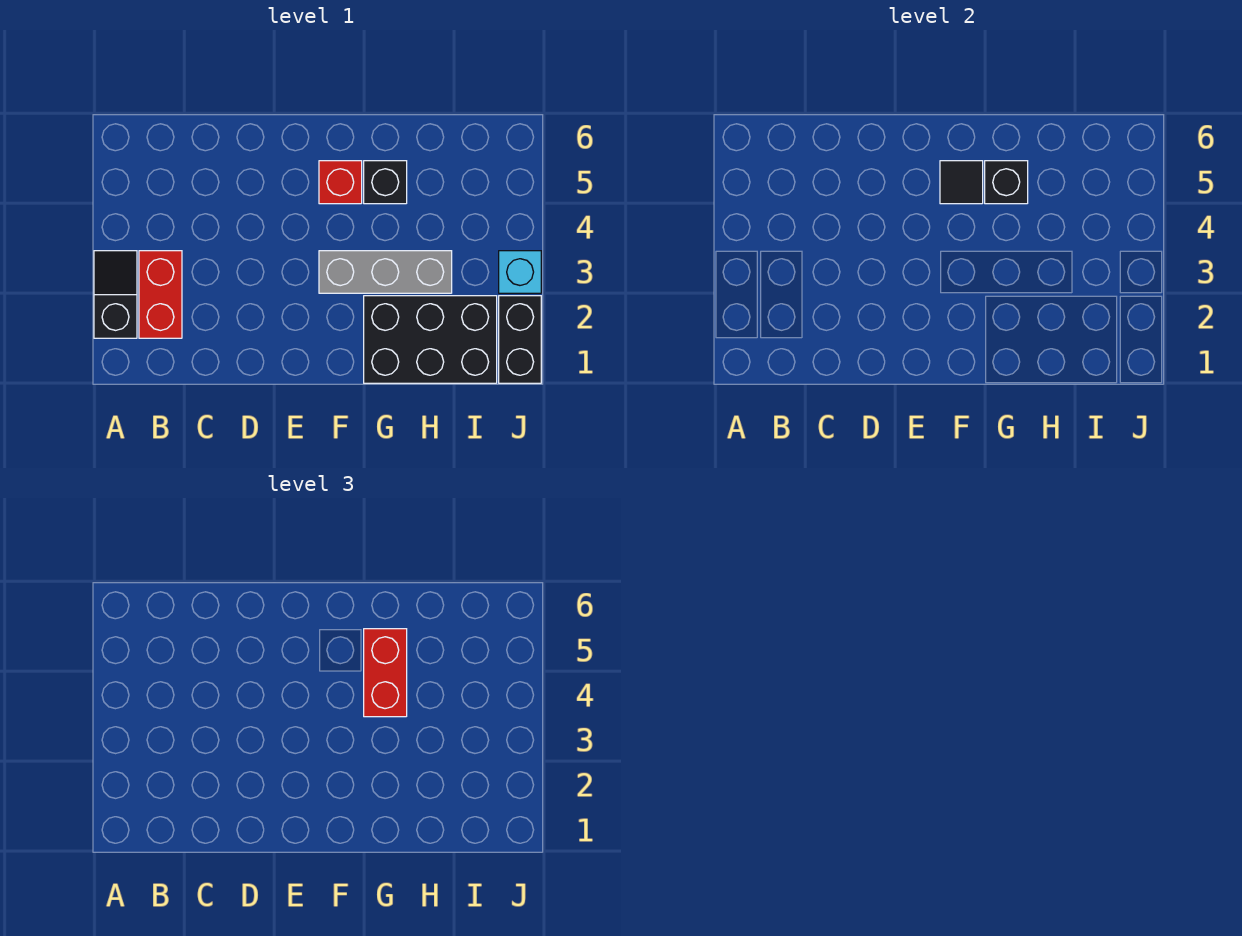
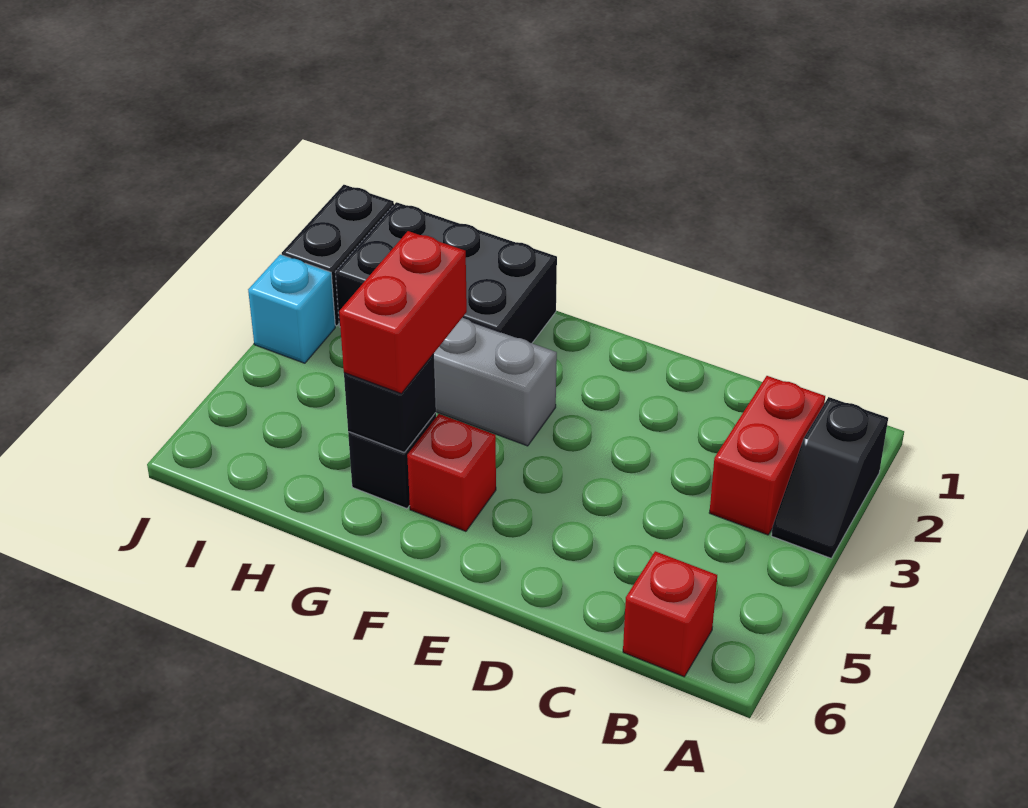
none -> red 1x1 brick [623,551,717,677]
black 1x1 tile [940,161,983,204] -> none

